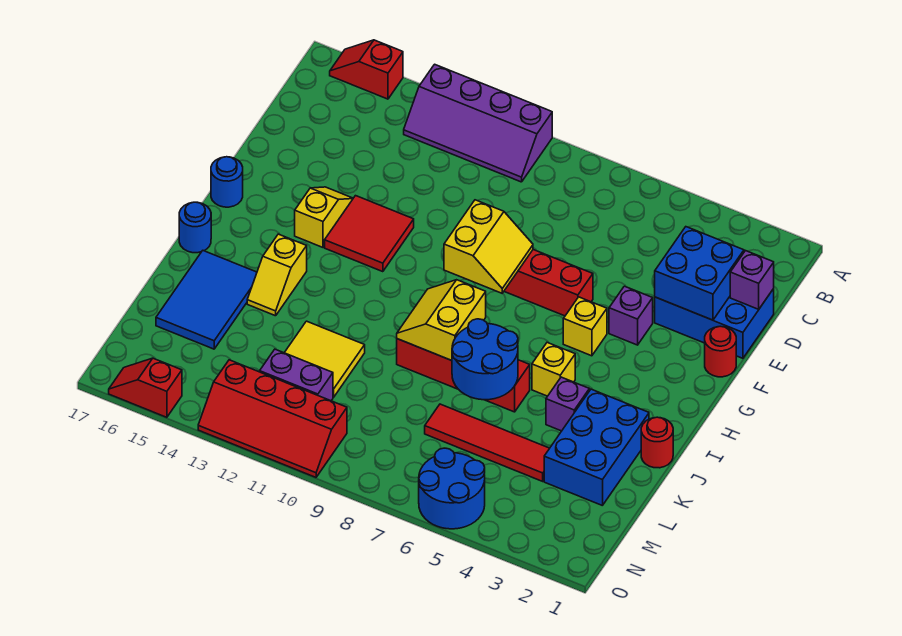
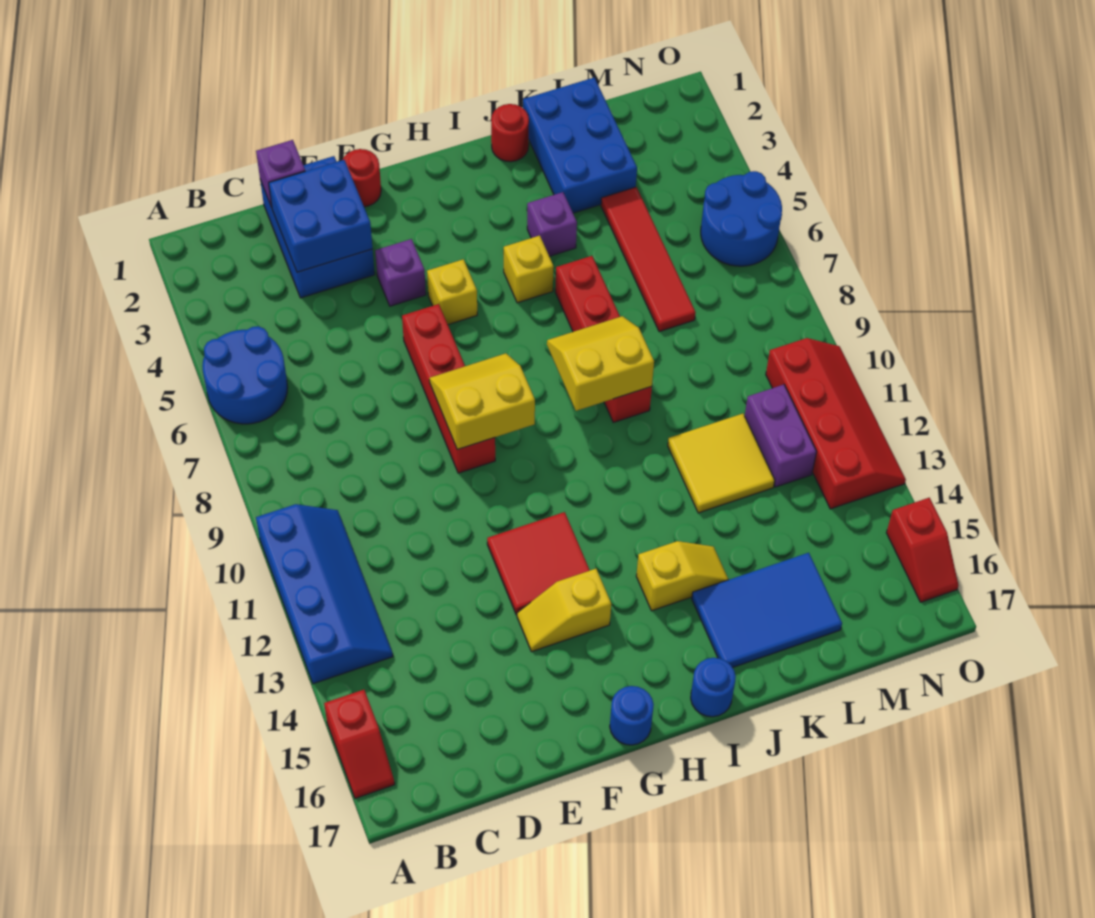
purple 2x4 slope [404,64,552,182] -> blue 2x4 slope [256,504,393,684]
yellow 2x2 slope [397,280,486,361] -> yellow 2x2 slope turned to [547,316,654,411]
blue 2x3 brick [544,389,649,506] -> blue 2x3 brick turned to [523,78,637,213]
blue 2x2 round brick [452,319,518,400] -> blue 2x2 round brick moved to [203,326,288,424]

